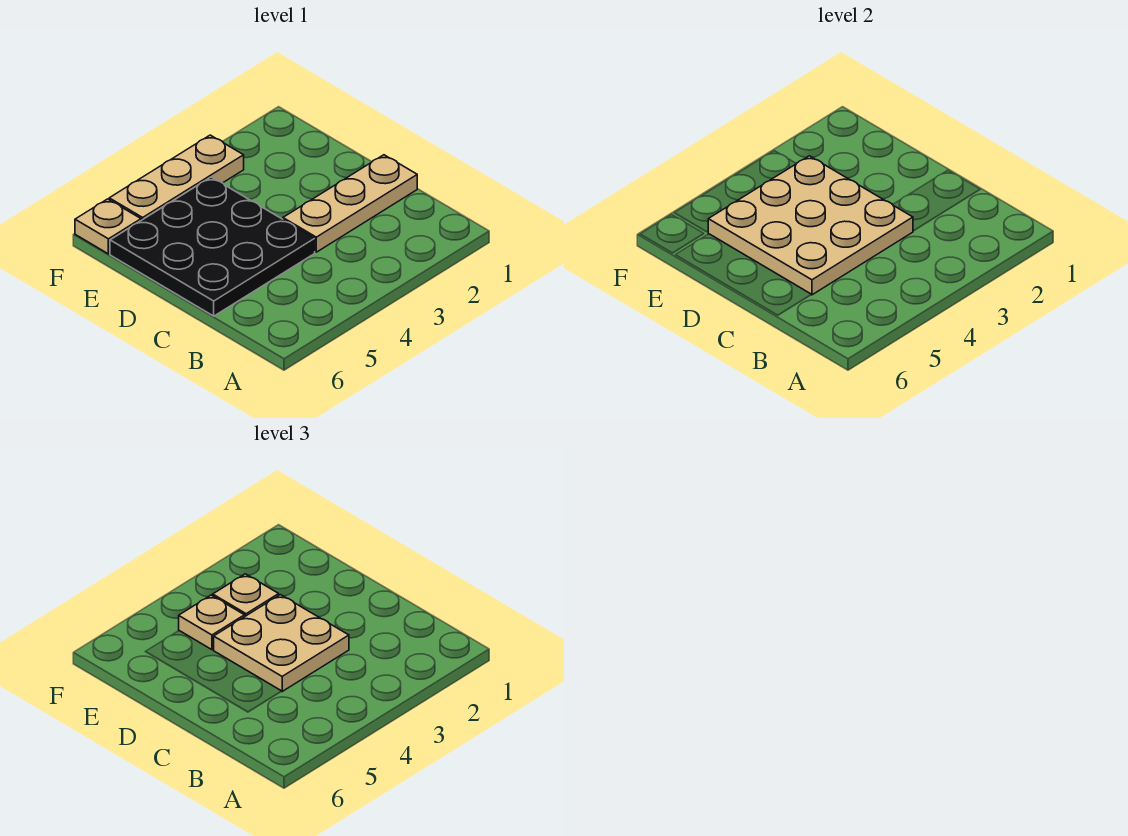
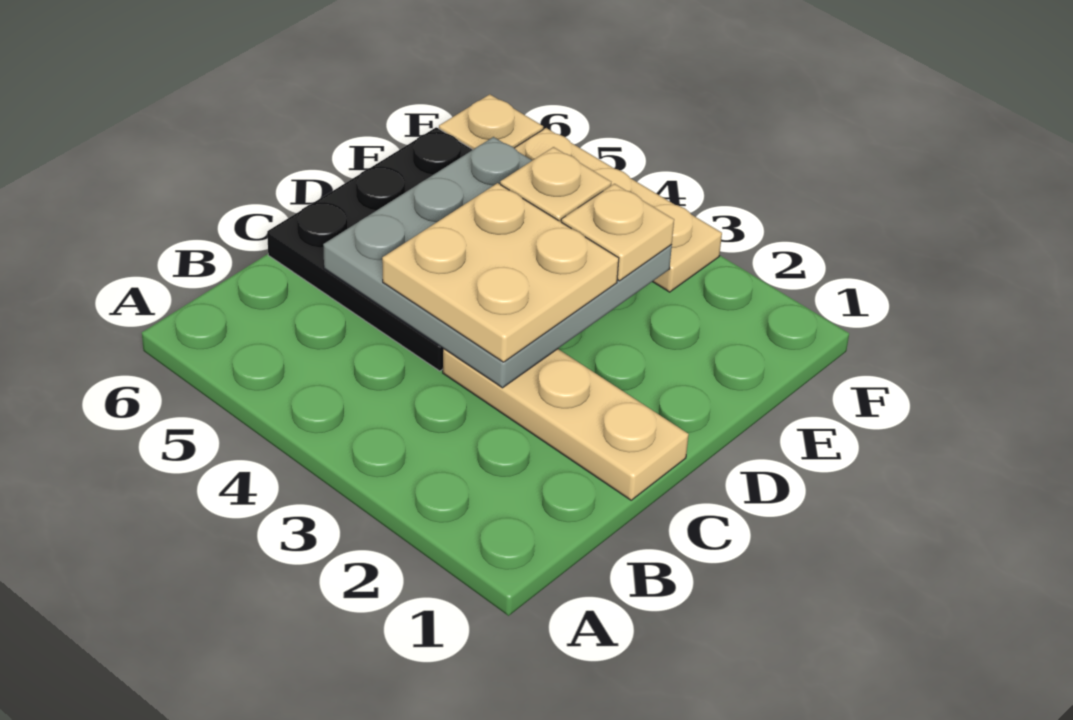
tan 3x3 plate [708,156,913,295] -> grey 3x3 plate [323,137,672,388]

